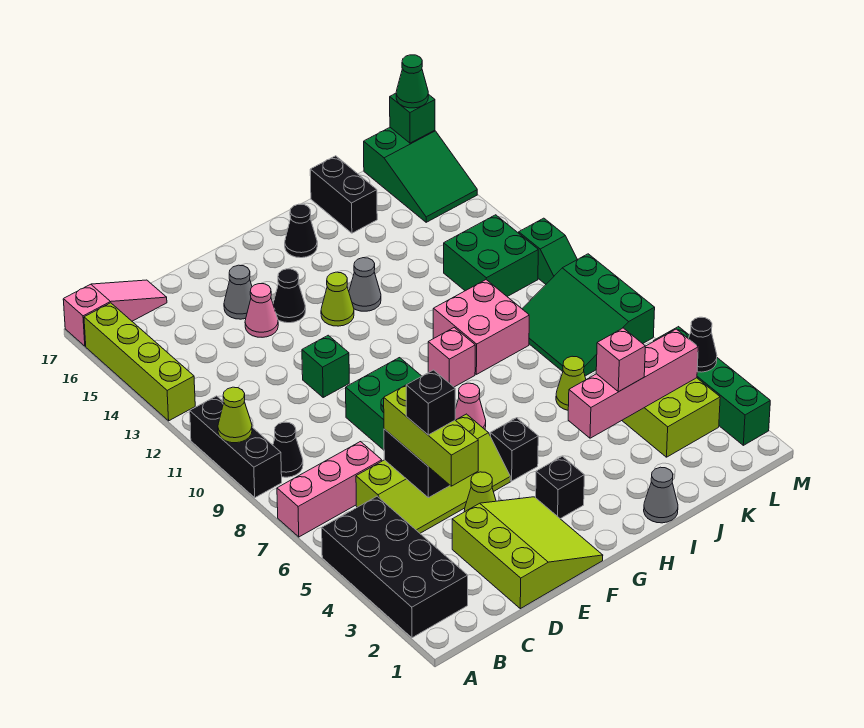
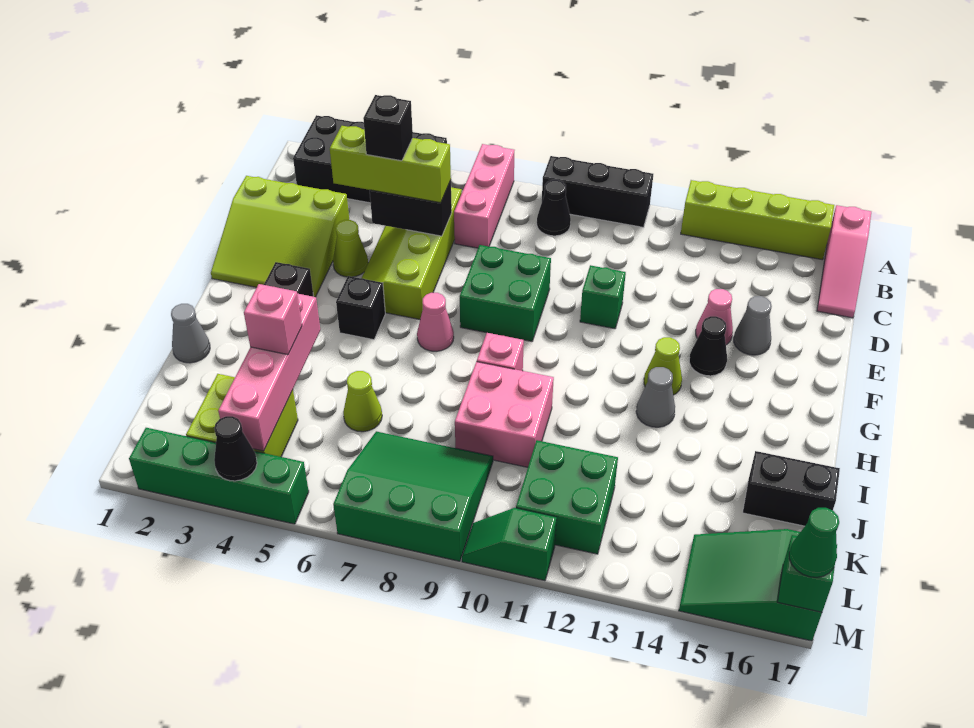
lime 1x1 cone [218,387,252,443] -> none
black 1x1 cone [285,204,317,258] -> none

